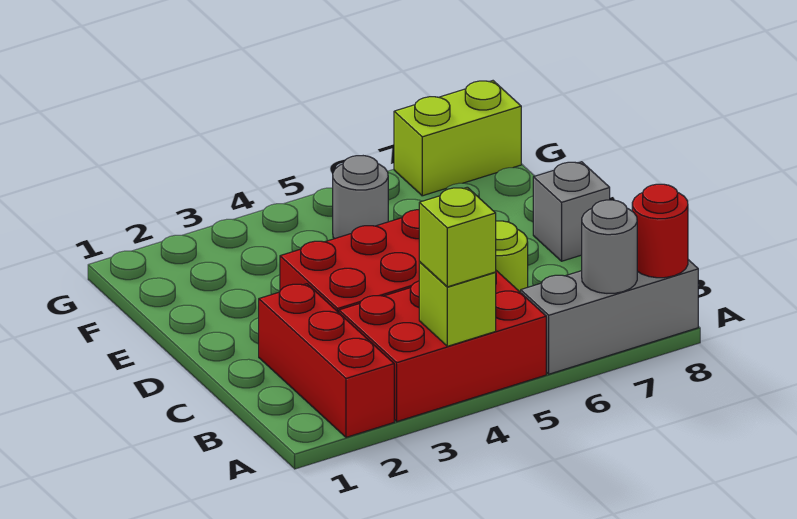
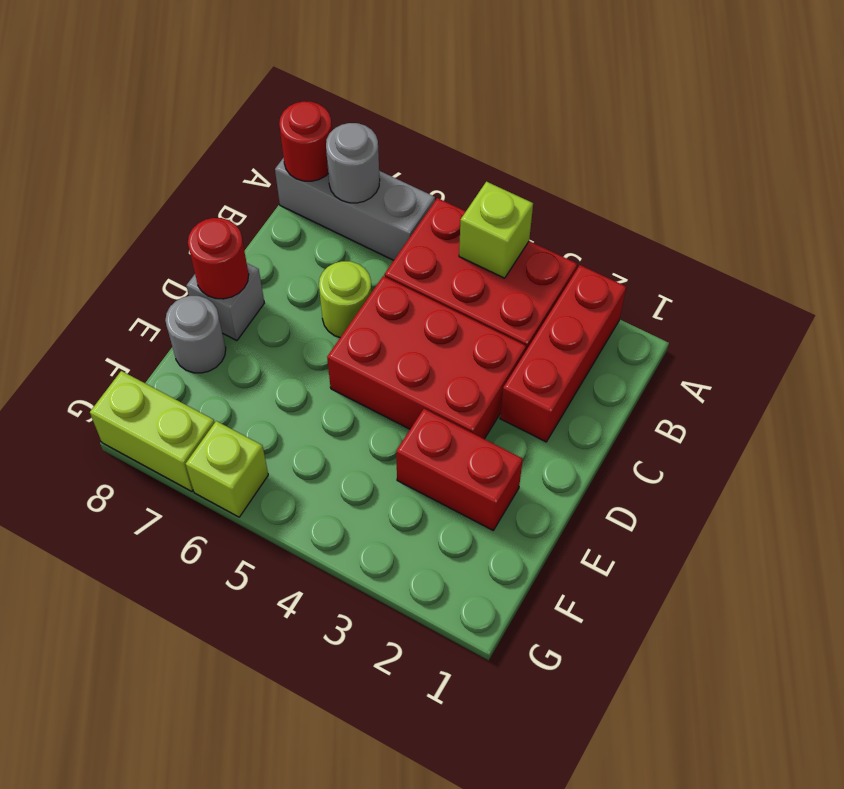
lime 1x1 brick [419,187,496,287] -> lime 1x1 brick moved to [186,421,268,517]
none -> red 1x1 round brick [188,218,249,299]
none -> red 1x2 brick [396,409,523,530]
grey 1x1 round brick [333,156,388,239] -> grey 1x1 round brick moved to [165,296,226,373]

